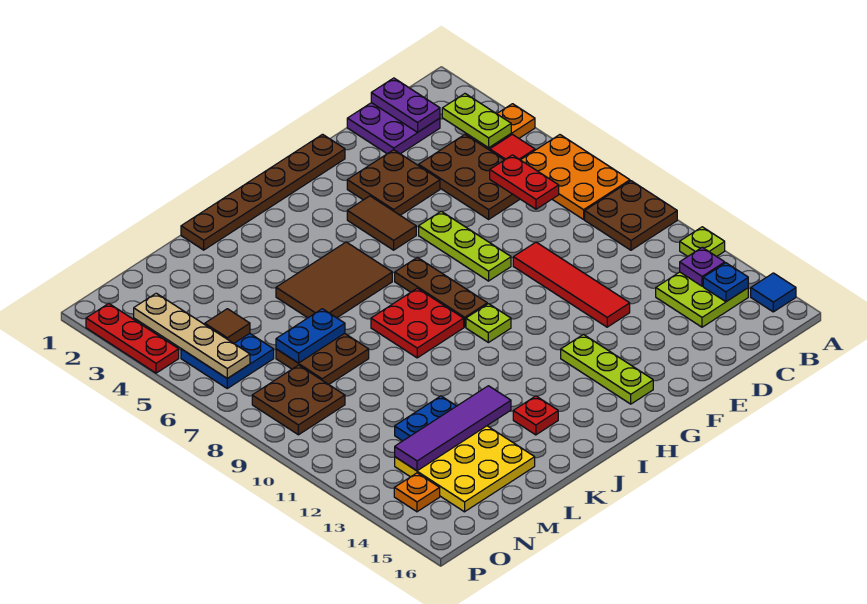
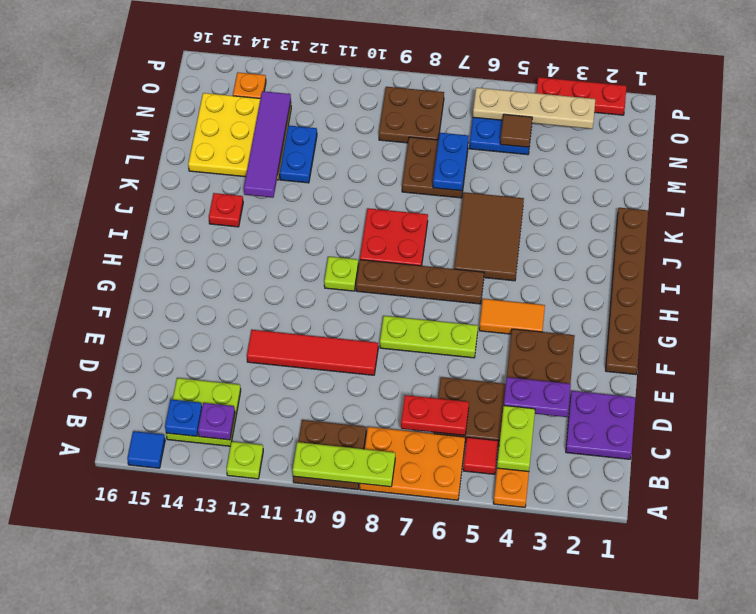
lime 1x2 plate [442,94,511,148] -> lime 1x2 plate turned to [497,406,535,472]
purple 1x2 plate [371,78,440,132] -> purple 1x2 plate moved to [504,377,571,417]
brown 1x2 tile [347,196,416,250] -> orange 1x2 tile [479,299,545,334]
lime 1x3 plate [561,334,653,404] -> lime 1x3 plate moved to [293,442,395,487]
brown 1x3 plate [395,257,487,327] -> brown 1x4 plate [356,260,484,304]

